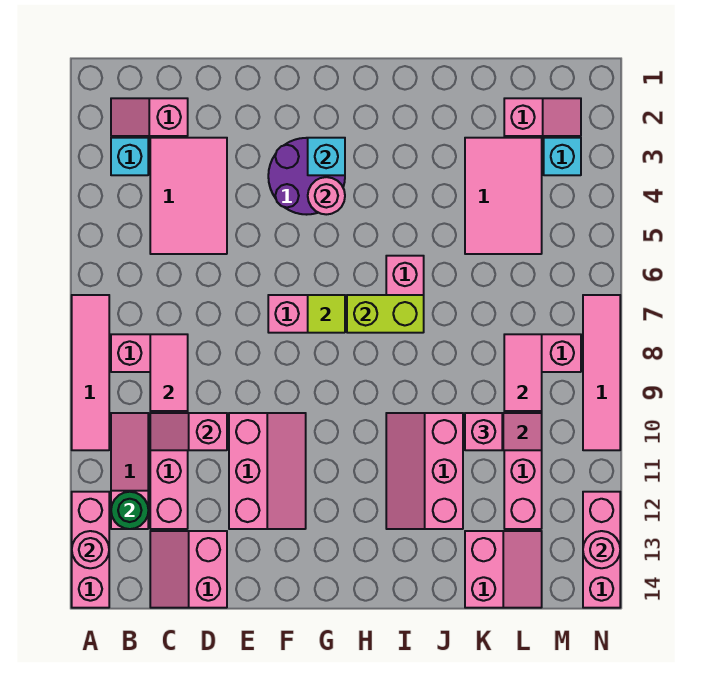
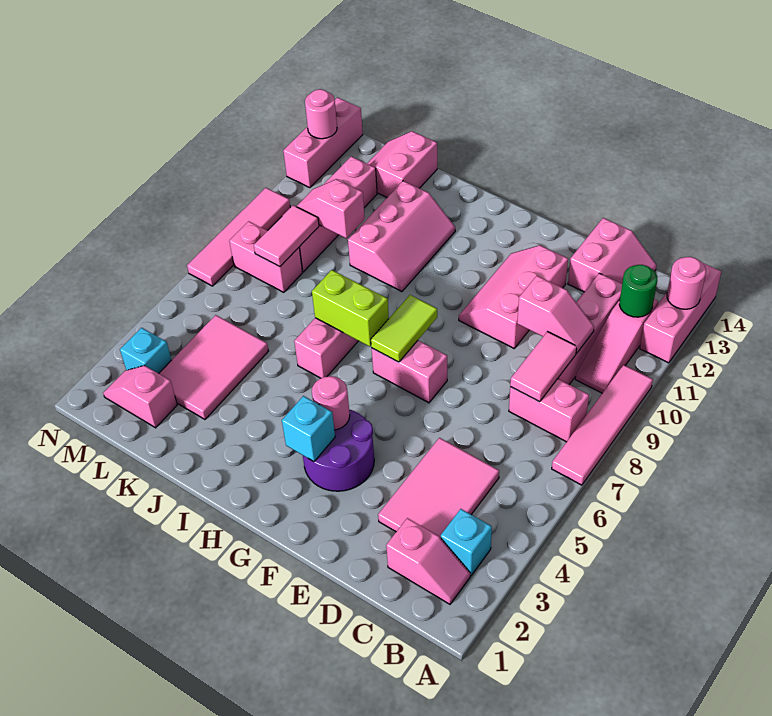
lime 1x1 tile [308,295,345,333] -> lime 1x2 tile [371,295,437,362]
pink 1x1 brick [465,413,502,450] -> none

